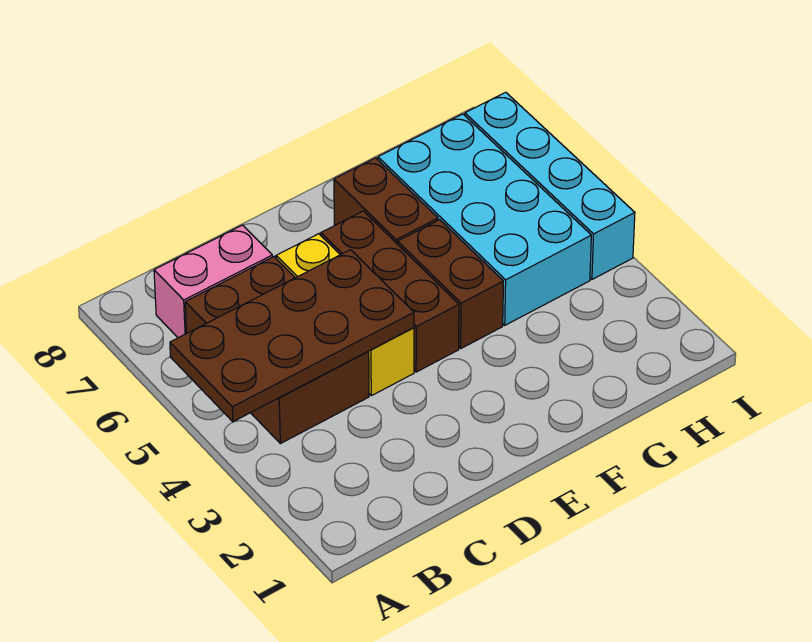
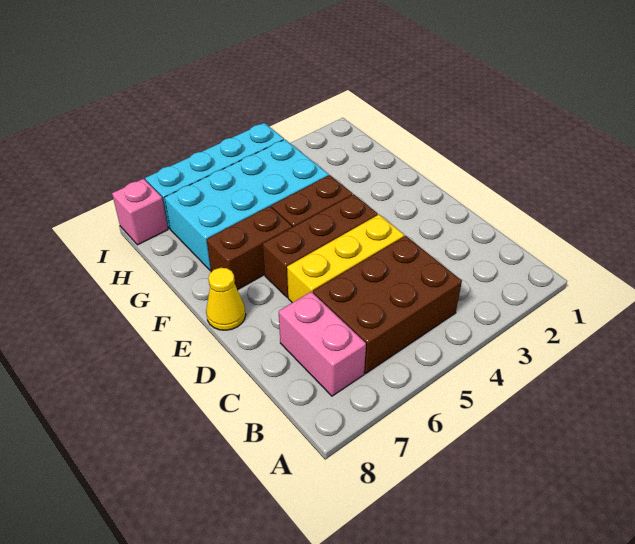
brown 2x4 plate [170,250,414,422] -> none
none -> yellow 1x1 cone [206,268,246,330]
none -> pink 1x1 brick [112,179,168,245]

